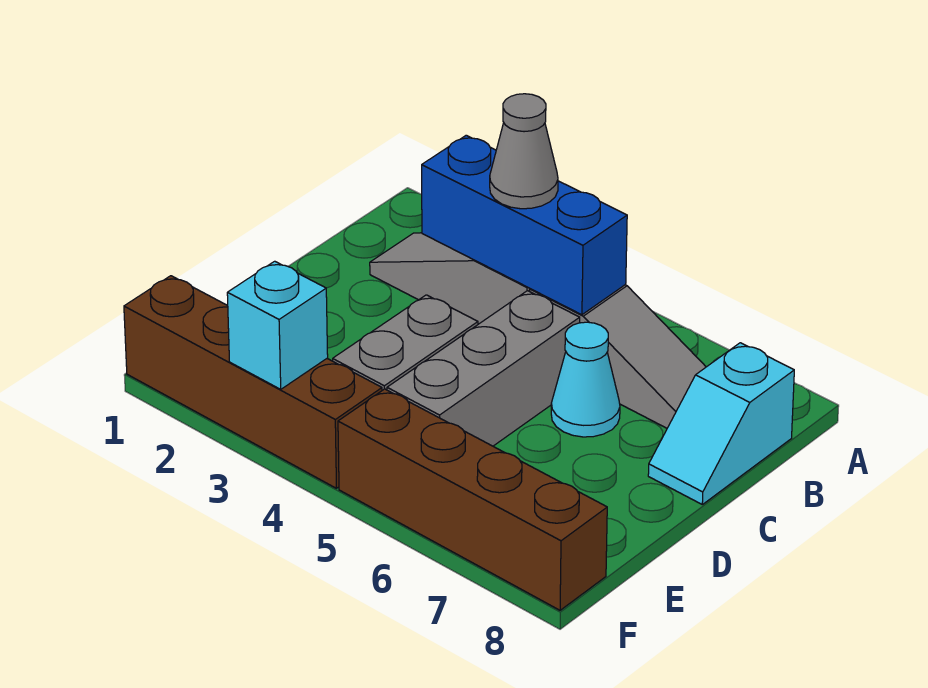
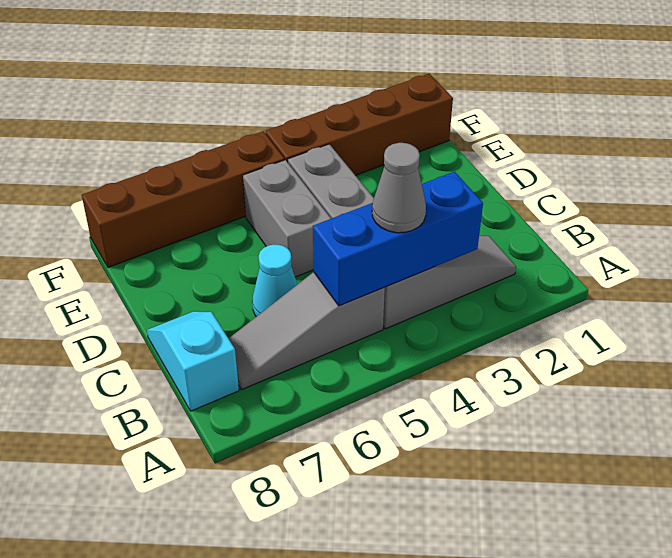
grey 1x3 brick [387,291,580,446] -> grey 1x2 brick [243,160,331,277]
cyan 1x1 brick [227,261,328,389] -> none

